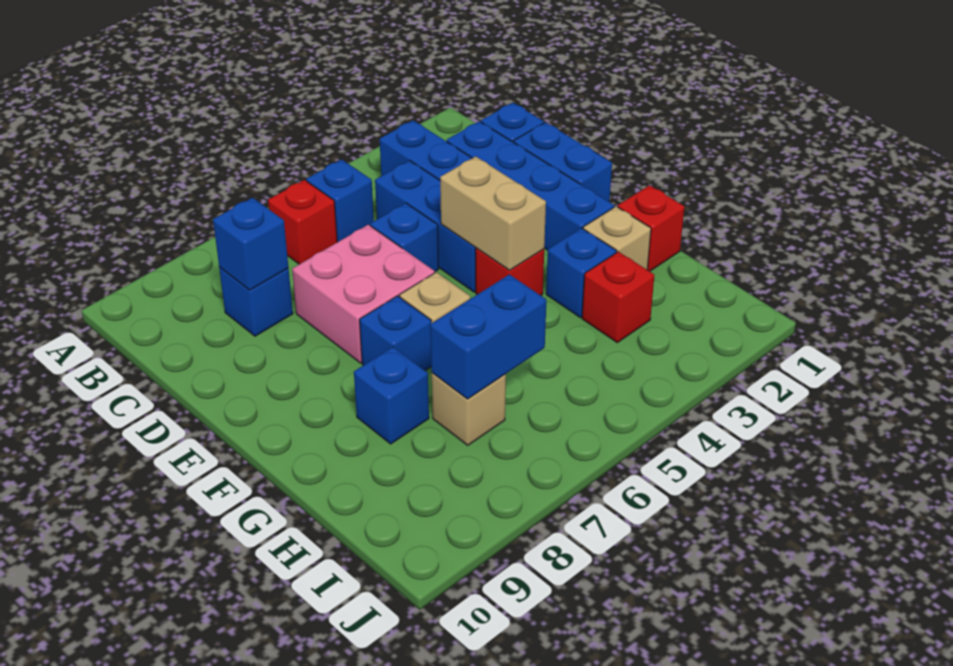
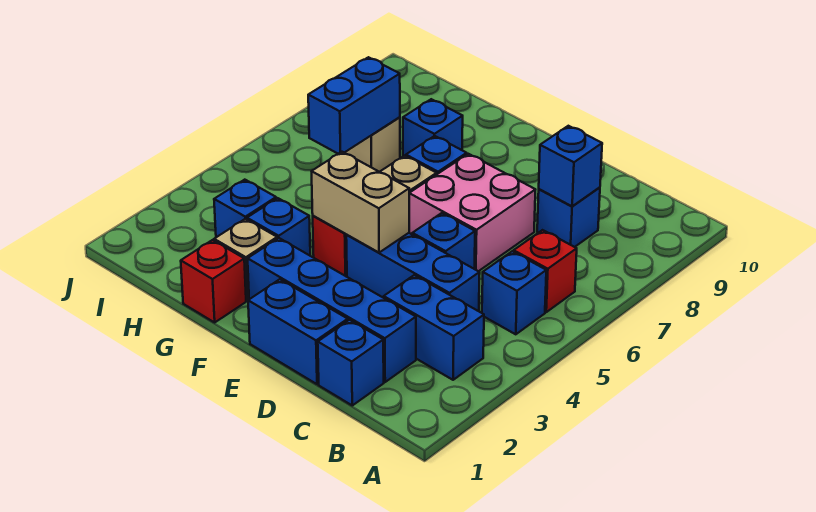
red 1x1 brick [582,252,654,343] -> blue 1x1 brick [214,180,276,237]

